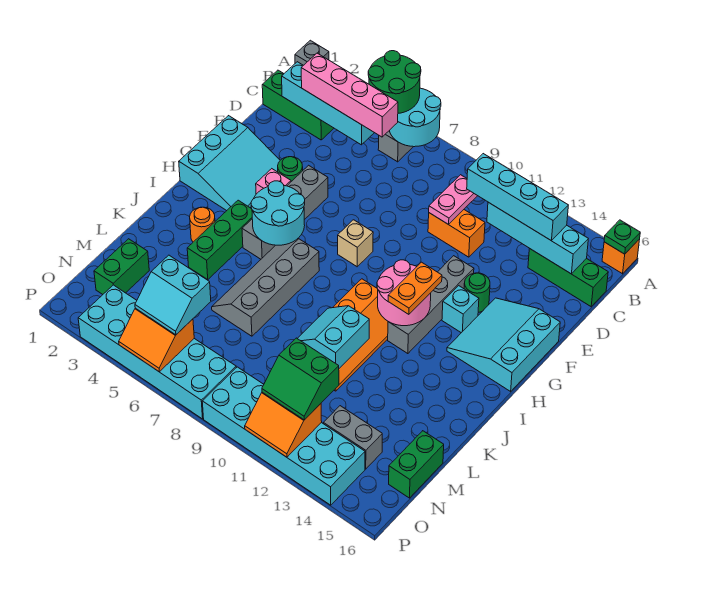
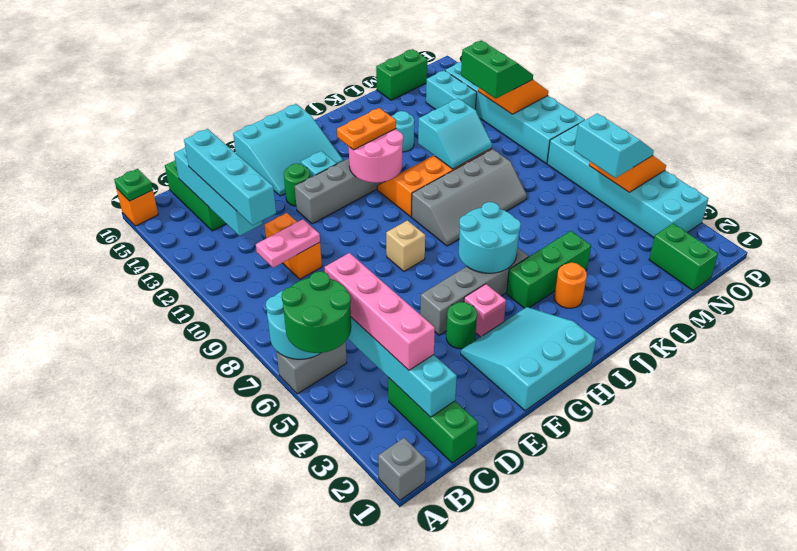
grey 2x4 slope [212,239,319,336] -> grey 2x4 slope moved to [412,149,527,246]
none -> cyan 1x1 round brick [391,111,414,152]
green 1x2 brick [94,239,149,294] -> green 1x2 brick turned to [649,223,718,290]
grey 1x2 brick [323,406,382,469] -> cyan 1x2 brick [426,70,477,110]

